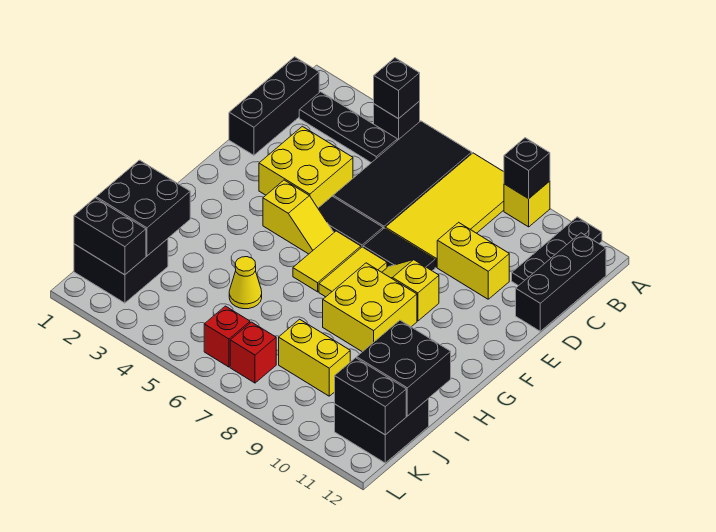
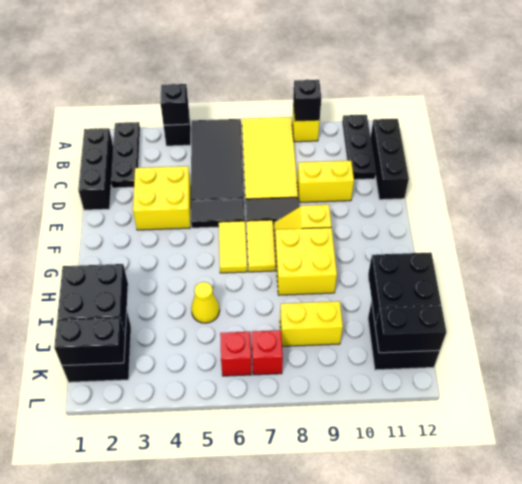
black 1x3 plate [299,92,397,163] -> black 1x3 plate turned to [111,122,140,188]
yellow 1x2 slope [263,180,334,254] -> none

